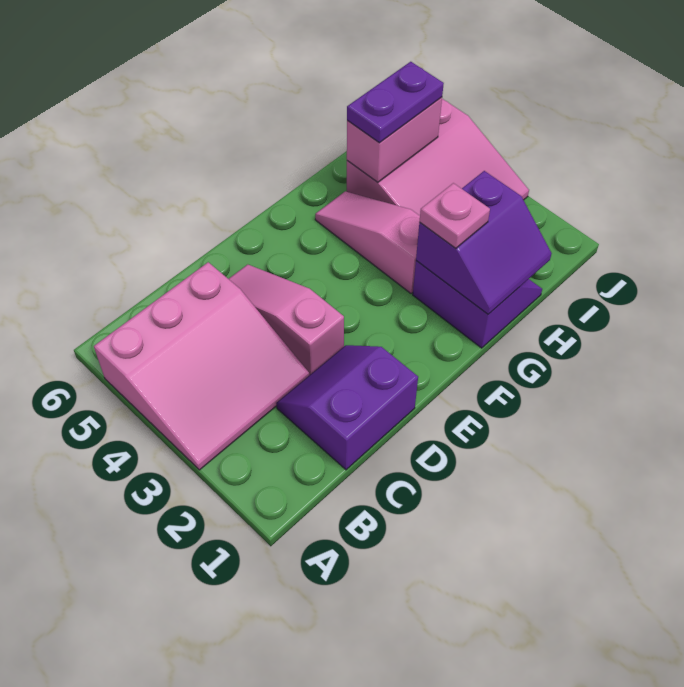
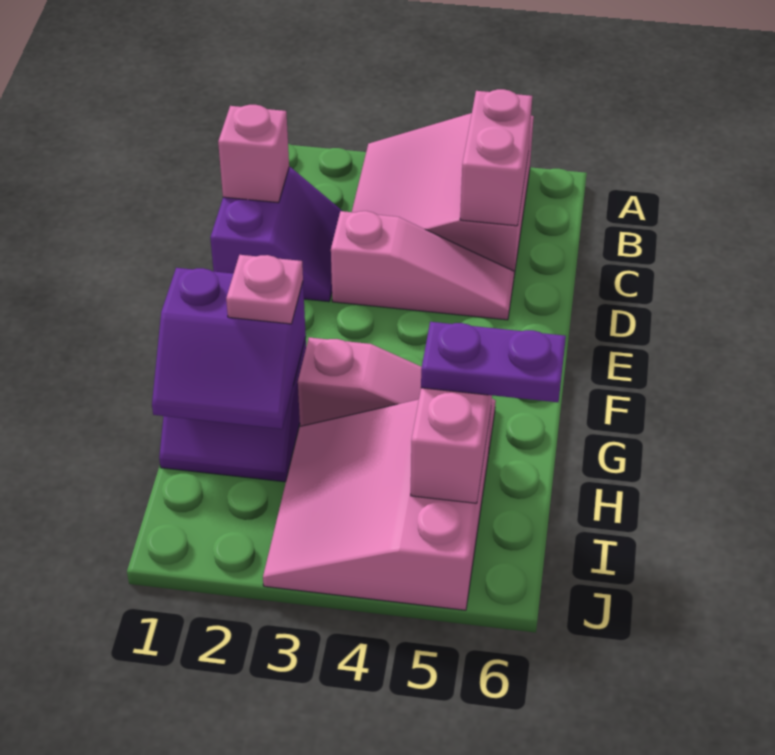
none -> pink 1x2 brick [460,89,532,226]
none -> pink 1x1 brick [218,105,289,203]
purple 2x2 slope [416,171,552,314] -> purple 2x2 slope turned to [152,268,306,429]
purple 1x2 plate [347,62,444,143] -> purple 1x2 plate turned to [421,322,566,402]

